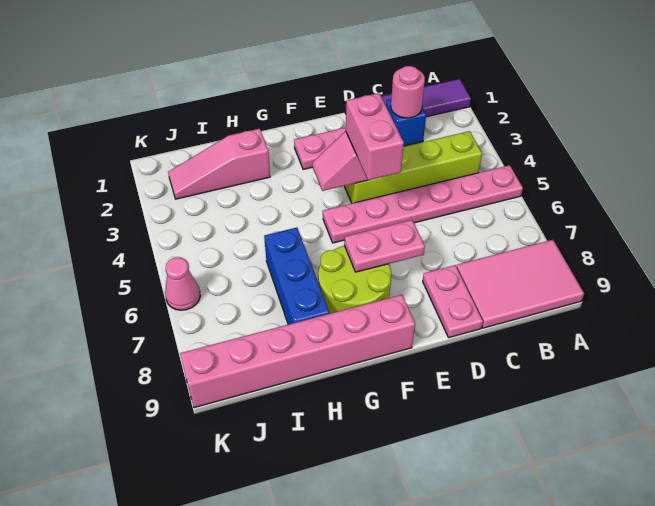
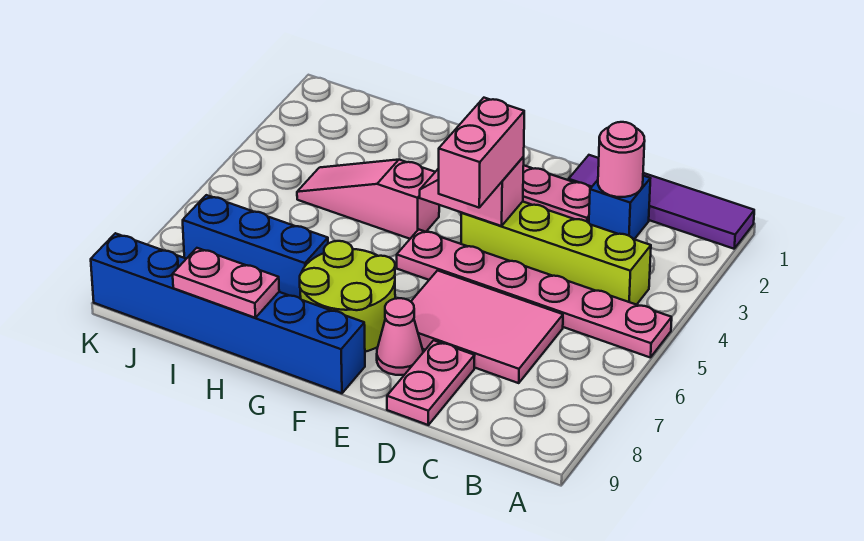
pink 2x3 tile [457,240,584,328] -> pink 2x3 tile moved to [411,271,563,383]
pink 1x2 plate [344,220,425,272] -> pink 1x2 plate moved to [173,248,279,318]
pink 1x6 brick [180,295,415,408] -> blue 1x6 brick [91,233,365,393]
pink 1x3 slope [168,129,270,199] -> pink 1x3 slope moved to [297,160,439,239]
blue 1x3 brick [264,228,329,325] -> blue 1x3 brick turned to [183,195,328,299]
pink 1x1 cone [165,258,200,310] -> pink 1x1 cone moved to [377,298,423,375]

